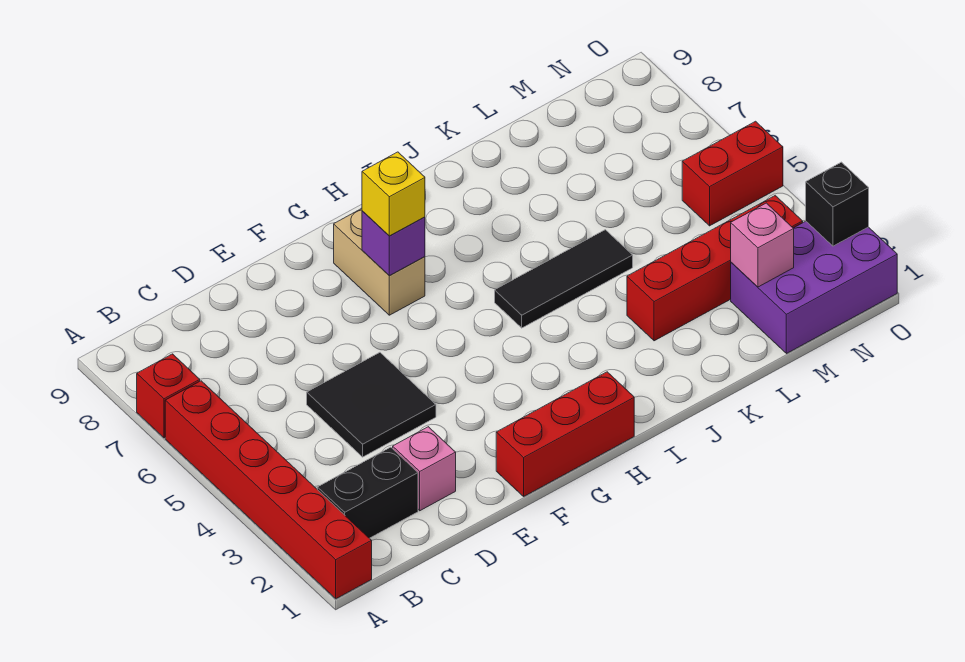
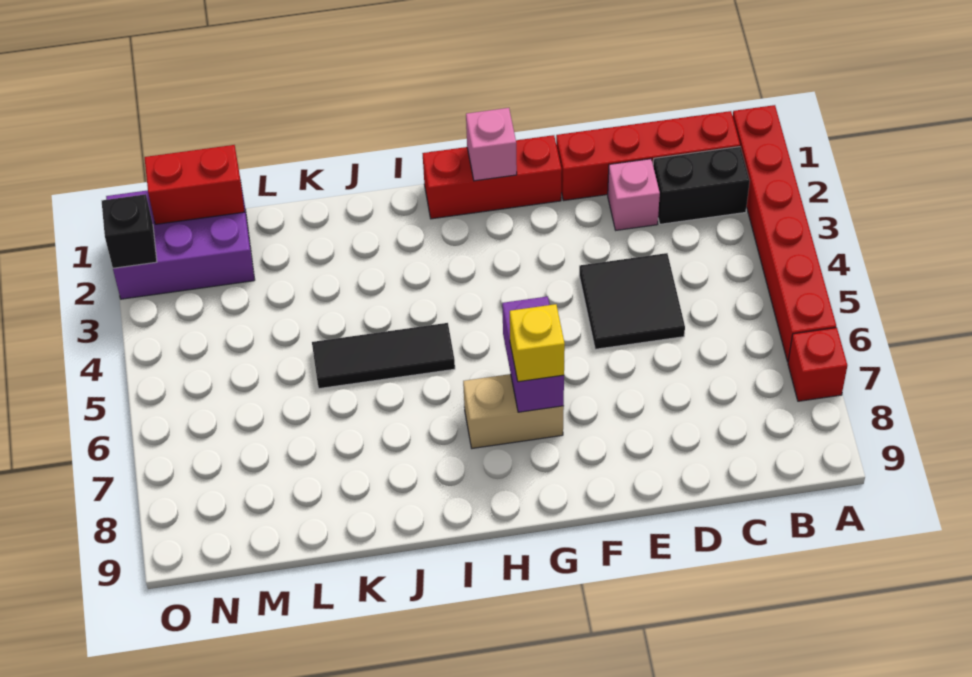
tan 1x2 brick [334,209,425,315] -> tan 1x2 brick turned to [463,374,564,448]
purple 1x1 brick [362,211,425,276] -> purple 1x2 brick [502,296,564,412]
red 1x4 brick [627,196,803,341] -> red 1x4 brick moved to [556,111,740,201]
pink 1x1 brick [731,203,794,287] -> pink 1x1 brick moved to [466,108,517,181]
red 1x2 brick [682,121,783,226] -> red 1x2 brick moved to [145,145,245,224]

